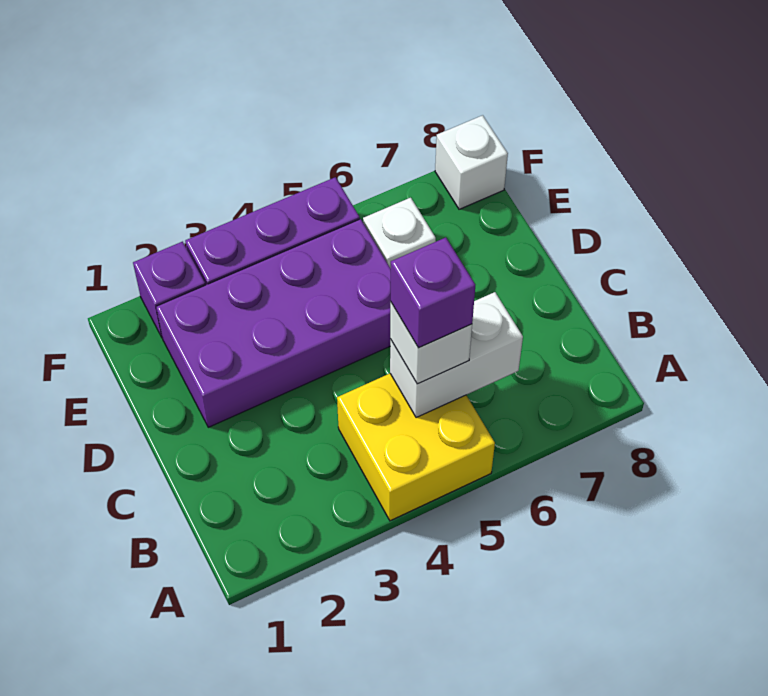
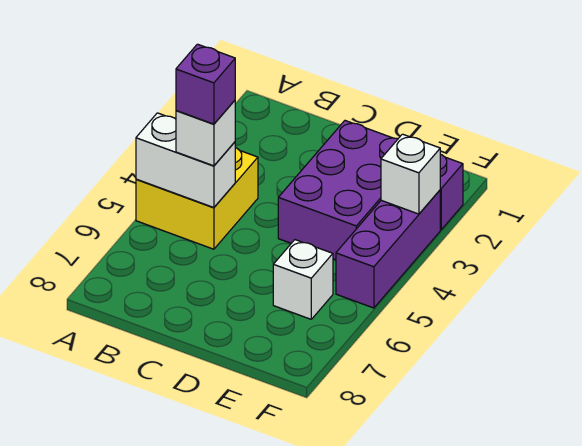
white 1x2 brick [390,292,523,418] -> white 1x2 brick turned to [136,113,235,208]
purple 2x4 brick [156,219,391,427] -> purple 2x3 brick [278,121,398,260]
white 1x1 brick [435,115,508,209] -> white 1x1 brick moved to [381,134,440,214]

